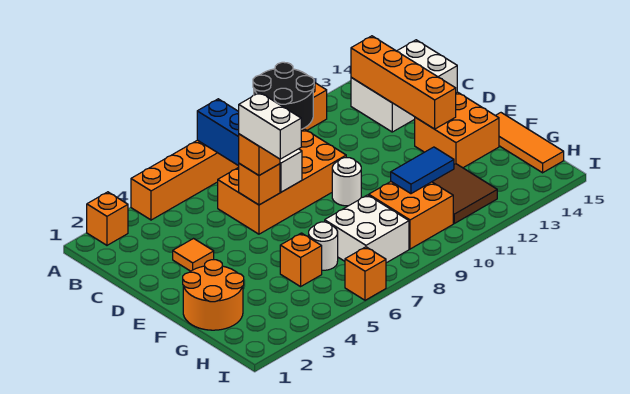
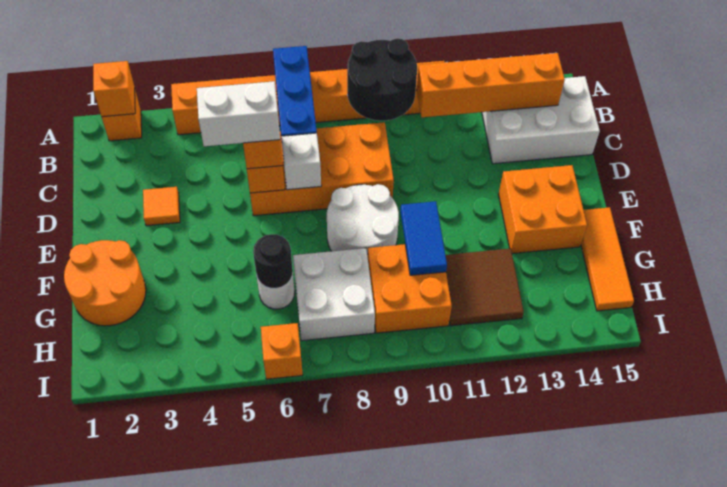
orange 1x4 brick [351,36,456,129] -> orange 1x4 brick turned to [417,53,565,117]
white 1x2 brick [239,92,301,159] -> white 1x2 brick turned to [197,81,280,146]
white 1x1 round brick [332,158,361,206] -> white 2x2 round brick [327,184,399,257]
orange 1x1 brick [280,233,322,287] -> orange 1x1 brick moved to [93,61,135,117]
none -> black 1x1 round brick [253,234,293,289]
blue 1x2 tile [391,147,454,194] -> blue 1x2 tile turned to [400,201,447,275]

